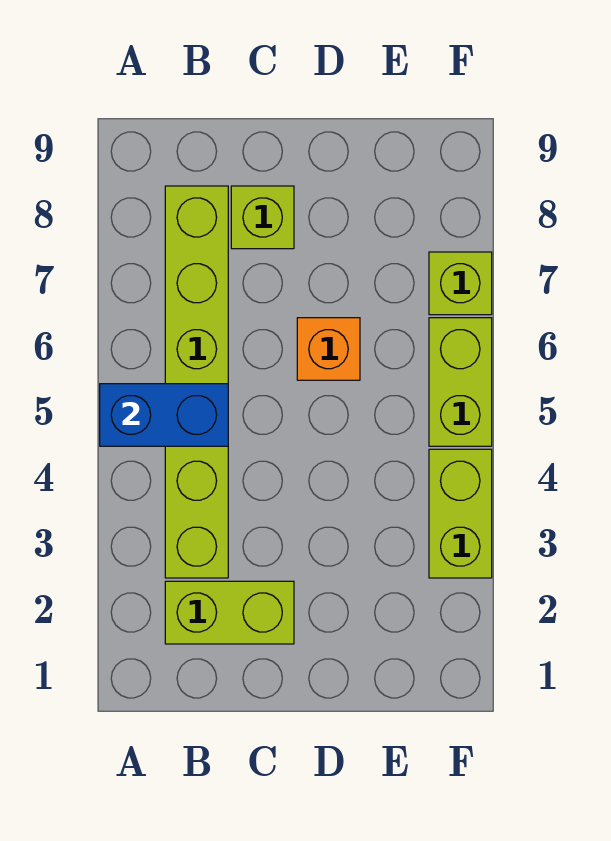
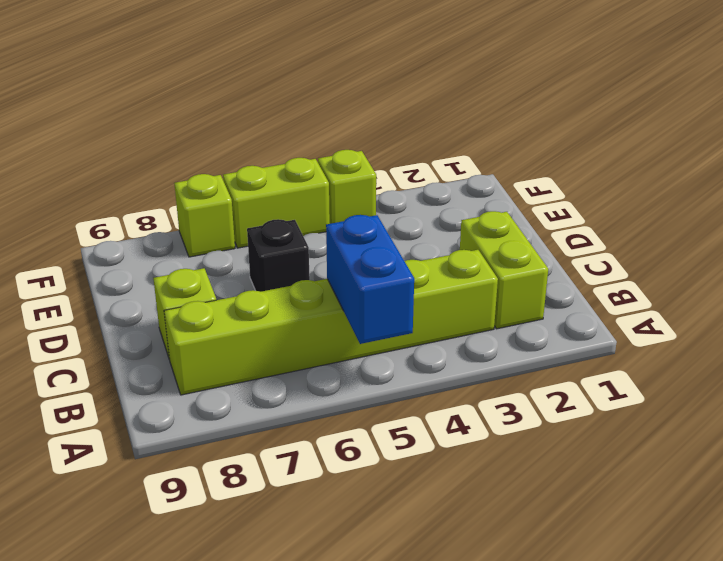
orange 1x1 brick [297,318,360,380] -> black 1x1 brick [247,219,310,292]
lime 1x2 brick [429,449,492,578] -> lime 1x1 brick [318,150,376,224]

